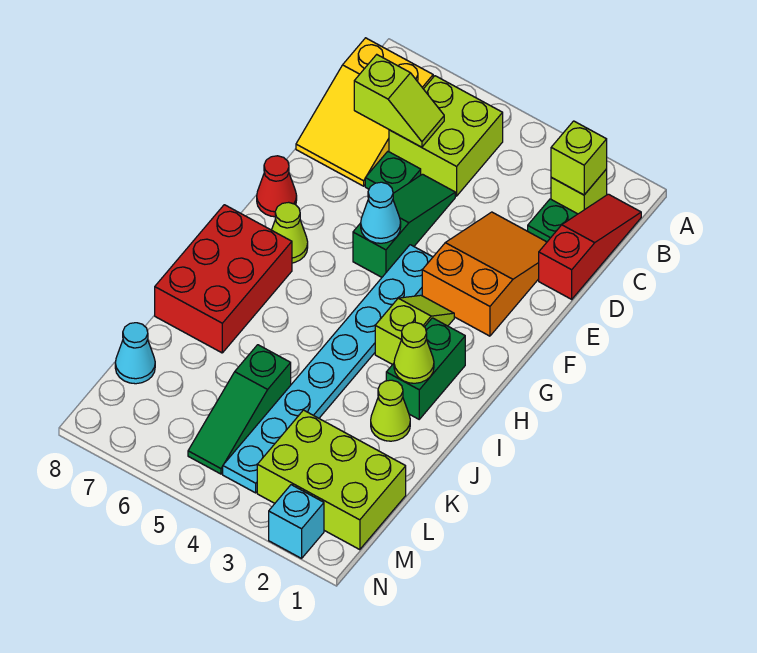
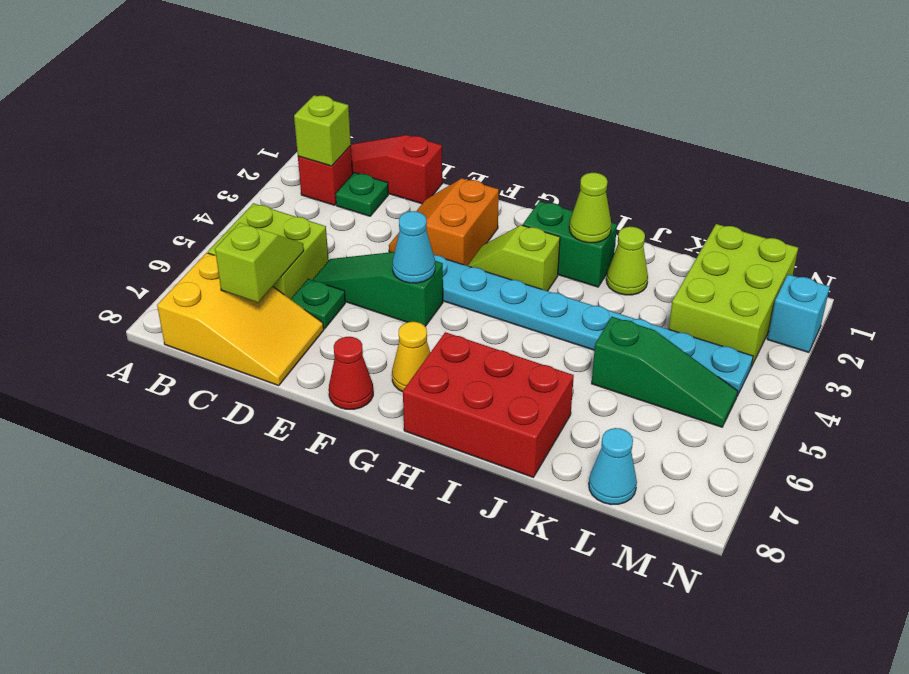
lime 1x1 brick [551,169,607,214] -> red 1x1 brick [298,146,353,205]
orange 2x3 slope [422,212,547,336] -> orange 2x2 slope [389,178,499,266]
lime 1x1 cone [272,202,308,263] -> yellow 1x1 cone [392,322,430,392]

